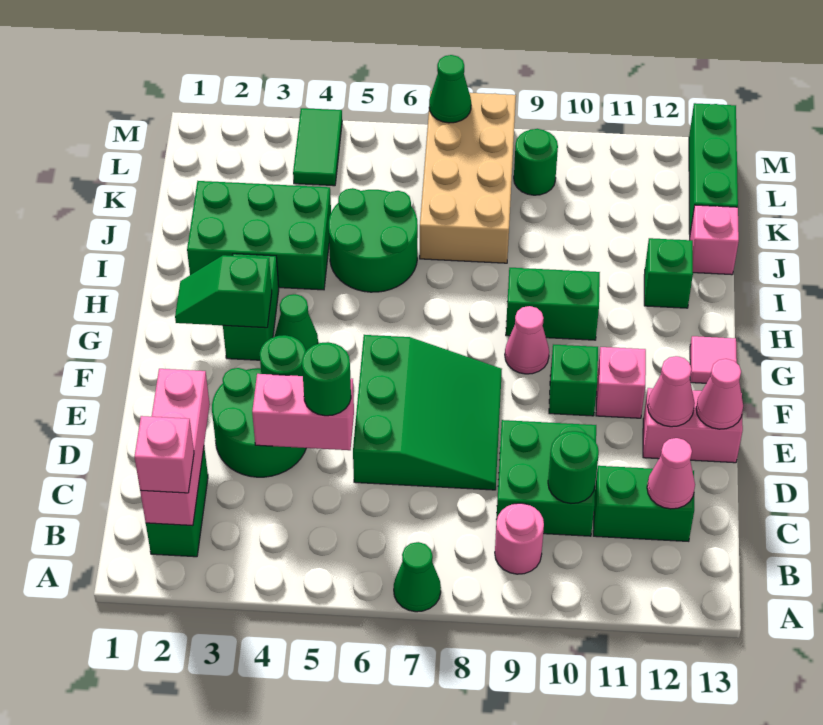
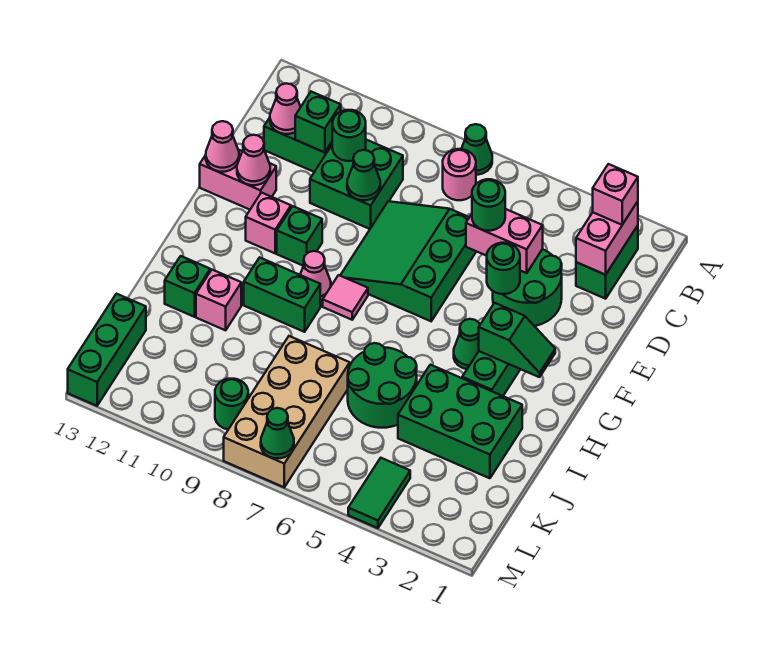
pink 1x3 brick [140,369,210,526] -> pink 1x2 brick [576,201,638,275]
pink 1x1 round brick [495,503,544,574] -> pink 1x1 round brick moved to [443,149,476,200]
none -> green 1x1 brick [295,92,341,153]
none -> green 1x1 cone [347,150,380,200]
pink 1x1 tile [690,336,737,383] -> pink 1x1 tile moved to [323,275,368,320]
pink 1x1 brick [690,205,739,275] -> pink 1x1 brick moved to [196,270,241,330]

